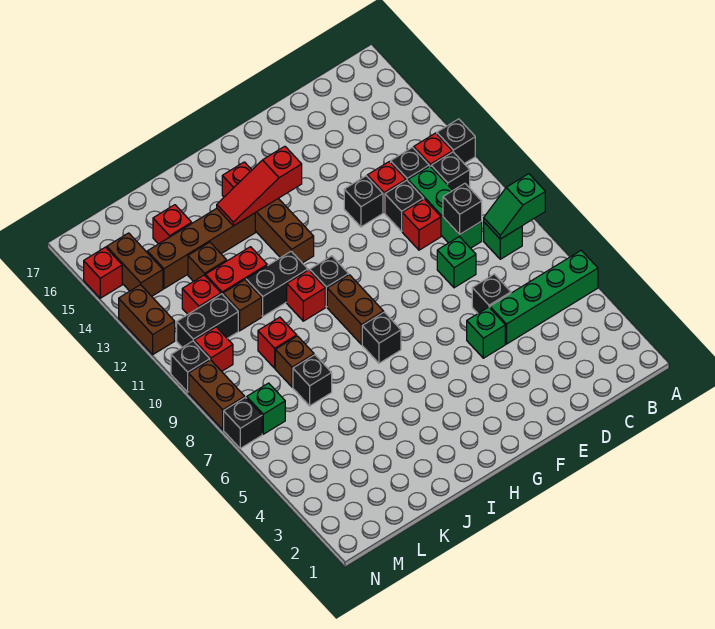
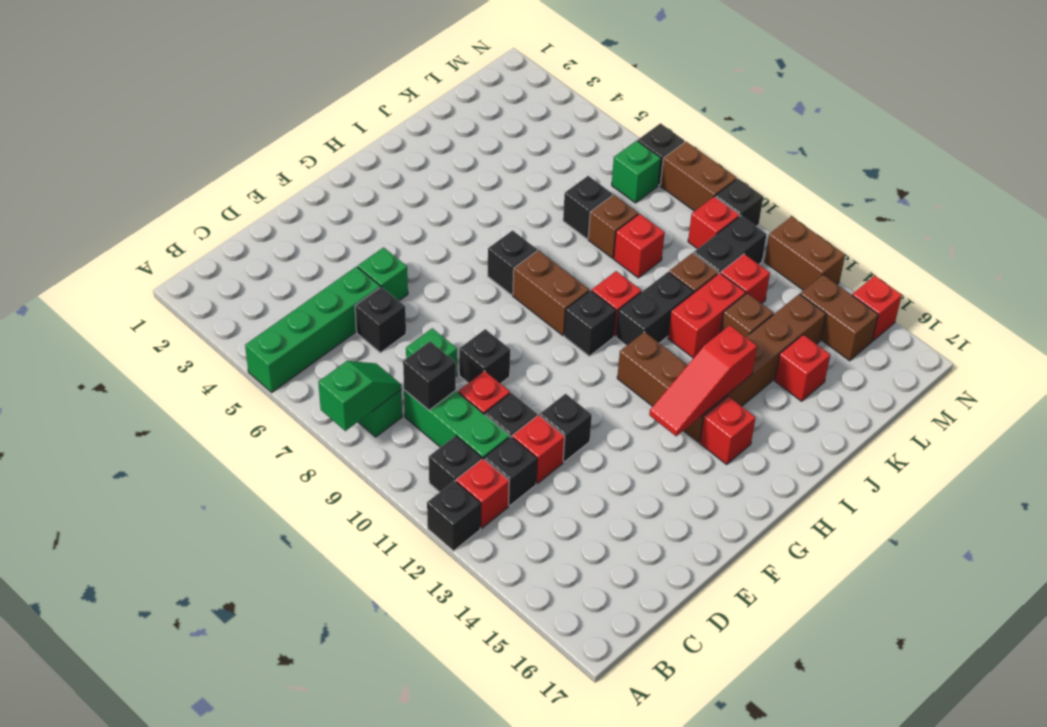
none -> black 1x1 brick [459,329,510,384]
red 1x3 slope [217,146,302,226] -> red 1x3 slope turned to [649,325,757,436]

